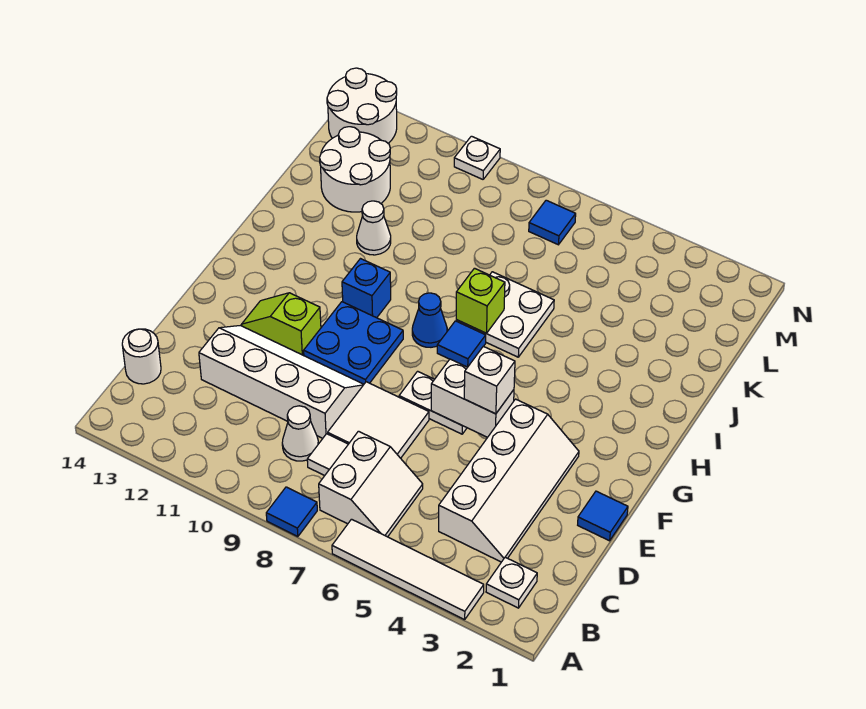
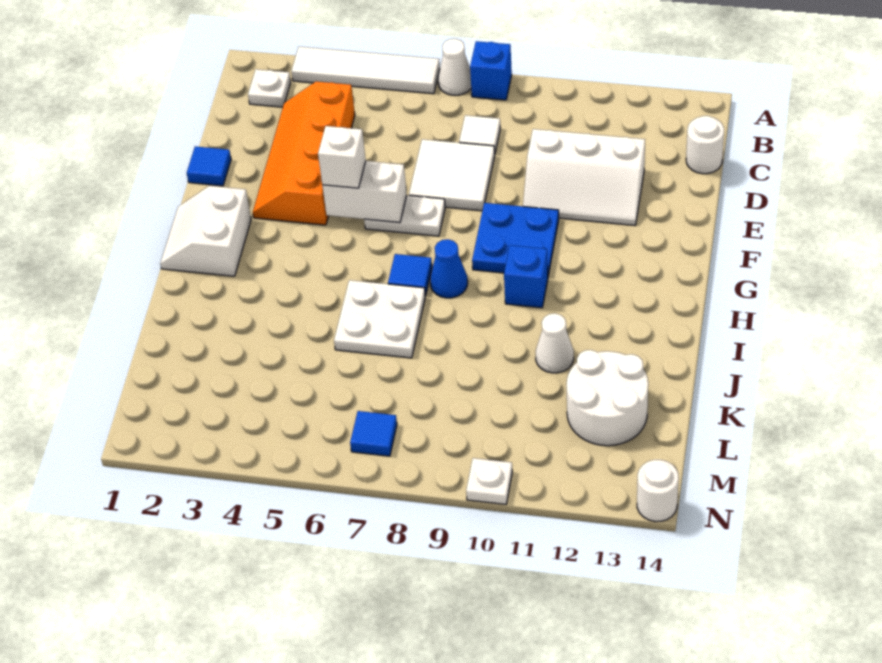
blue 1x1 tile [266,487,317,537] -> blue 1x1 brick [470,41,512,100]
white 2x2 slope [319,431,423,537] -> white 2x2 slope moved to [160,186,251,276]
white 2x4 slope [439,399,579,562] -> orange 2x4 slope [253,82,355,225]
white 1x1 cone [282,406,318,461] -> white 1x1 cone moved to [438,39,471,95]
white 2x4 slope [199,326,364,438] -> white 2x3 slope [523,129,645,225]
lime 1x2 slope [241,293,321,356] -> none
lime 1x1 brick [456,268,505,333] -> none
white 2x2 round brick [327,68,397,143] -> white 1x1 round brick [637,460,679,522]

